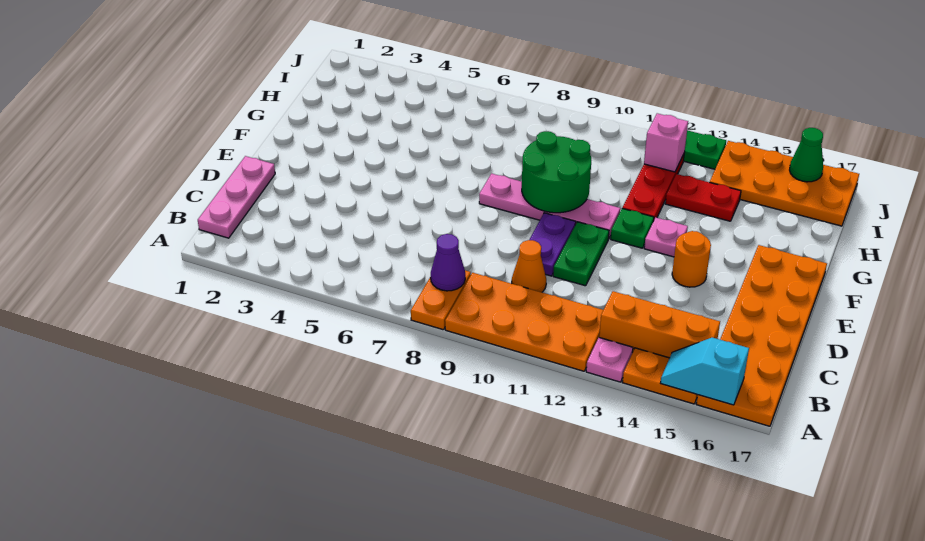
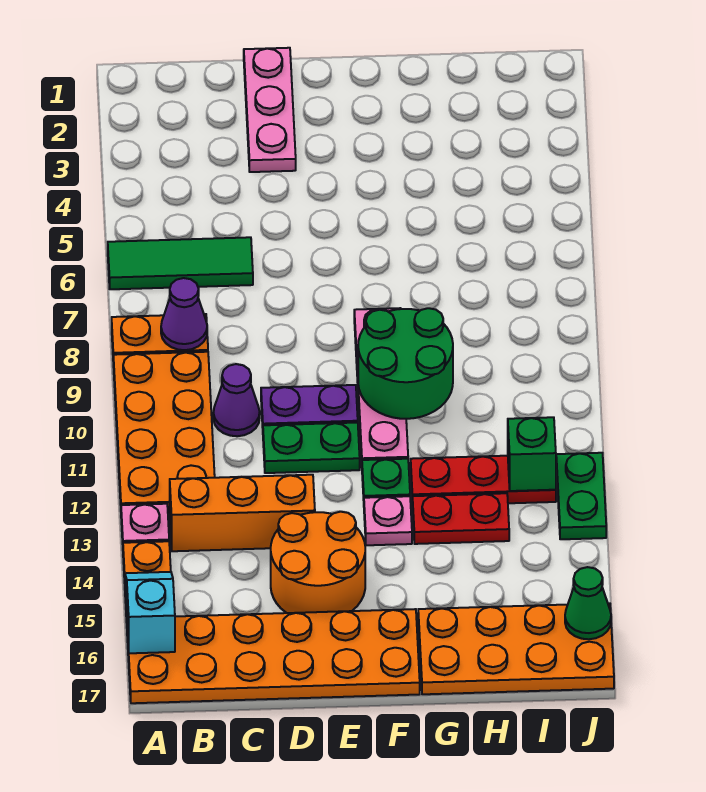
none -> green 1x3 tile [108,237,253,289]
pink 1x3 plate [198,156,275,238] -> pink 1x3 plate turned to [244,48,296,172]
orange 1x3 brick [599,291,720,358] -> orange 1x3 brick turned to [170,475,315,551]
orange 1x1 cone [512,240,546,292] -> purple 1x1 cone [213,364,260,436]
orange 1x1 round brick [672,231,711,287] -> orange 2x2 round brick [271,512,365,613]
red 1x2 plate [665,174,741,221] -> red 1x2 plate turned to [413,493,509,544]
pink 1x1 brick [644,113,688,172] -> green 1x1 brick [508,417,556,491]
orange 2x4 plate [710,141,859,226] -> orange 2x4 plate turned to [418,603,614,694]

